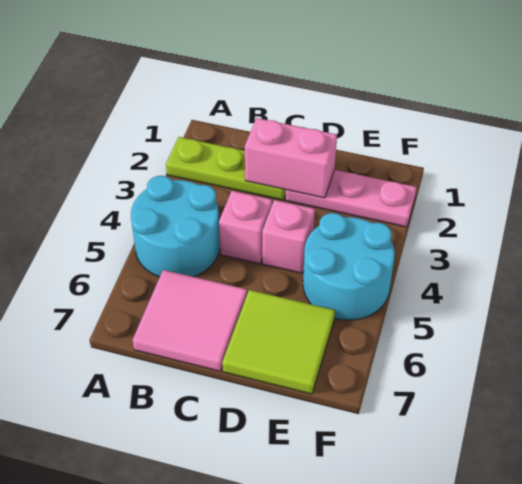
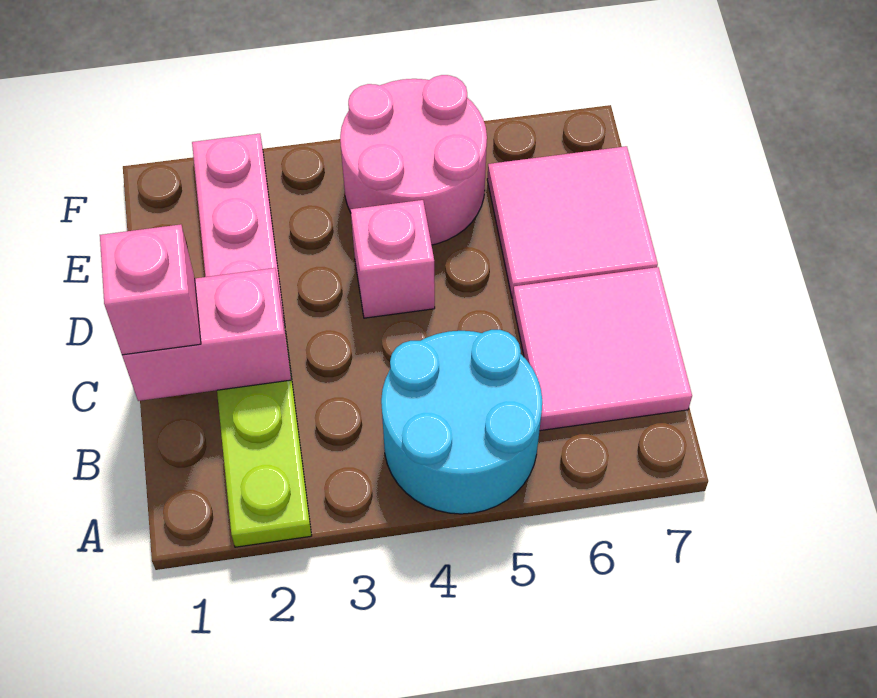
pink 1x2 brick [245,118,337,198] -> pink 1x2 brick turned to [122,268,291,401]
pink 1x1 brick [219,191,272,264] -> pink 1x1 brick moved to [100,224,201,355]
lime 2x2 tile [222,290,335,394] -> pink 2x2 tile [487,146,658,298]
cyan 2x2 round brick [303,213,395,320] -> pink 2x2 round brick [340,75,487,245]

